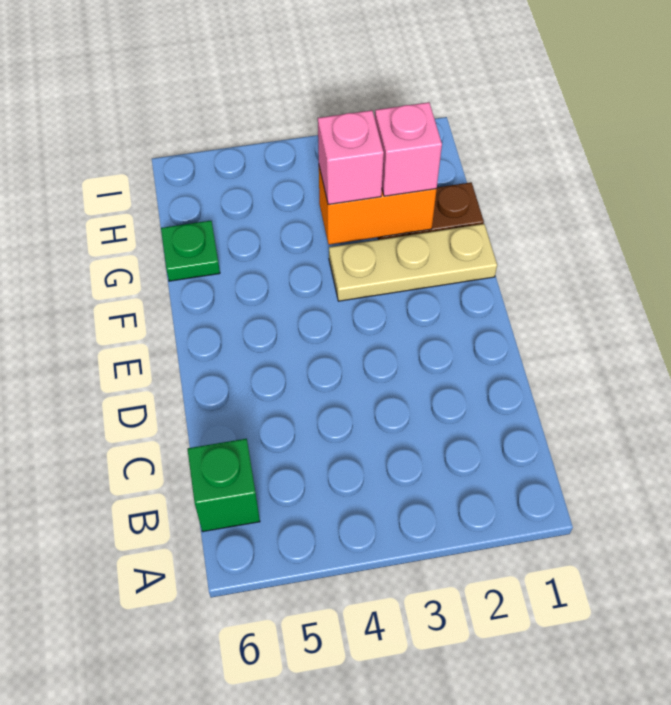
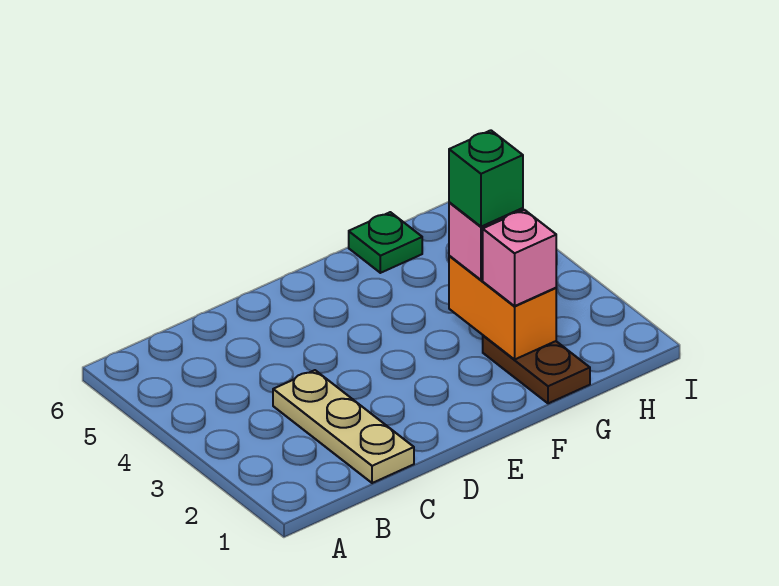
green 1x1 brick [188,439,260,532] -> green 1x1 brick moved to [449,130,523,227]
tan 1x3 plate [329,224,497,301] -> tan 1x3 plate moved to [273,370,414,483]

